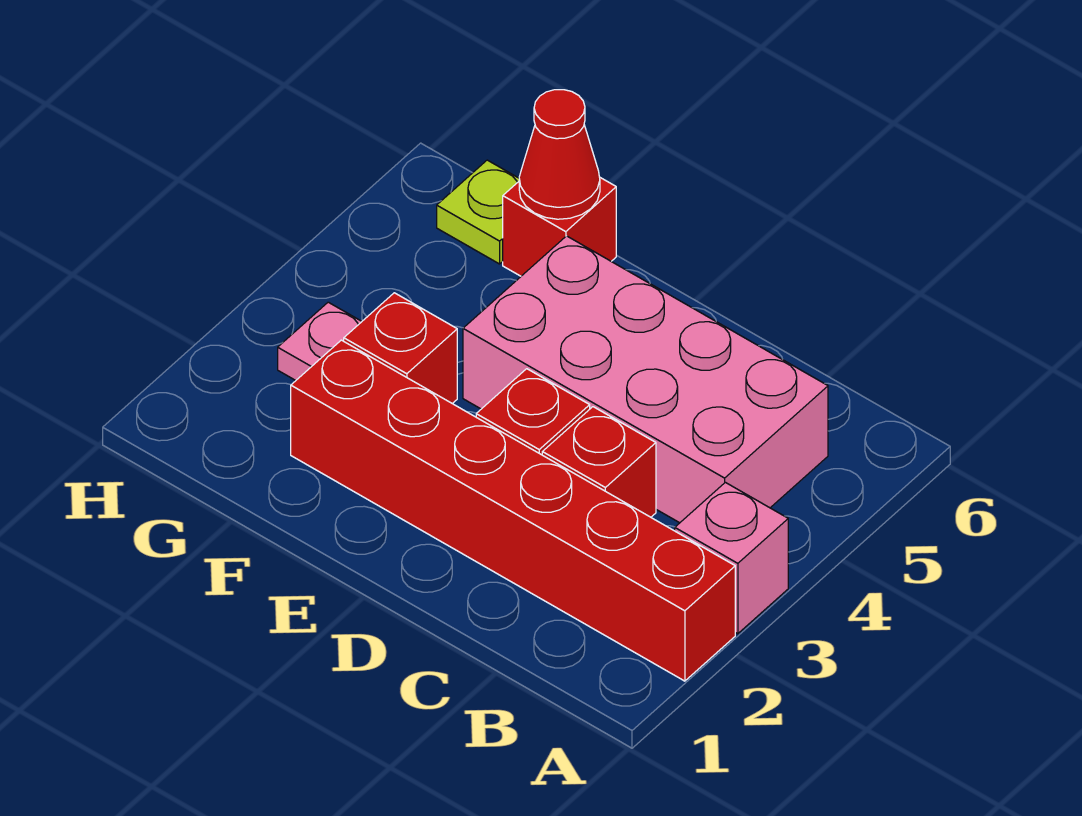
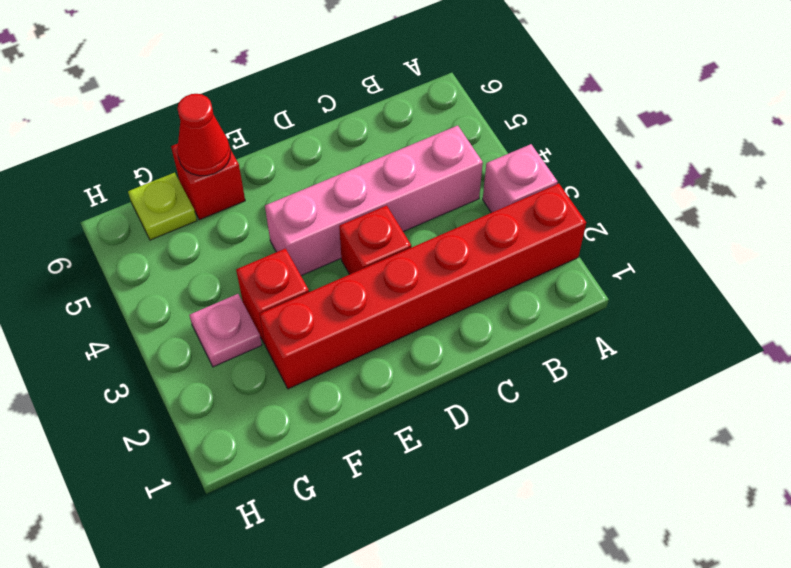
pink 2x4 brick [463,236,828,523] -> pink 1x4 brick [265,126,483,276]
red 1x1 brick [542,407,656,517] -> none

